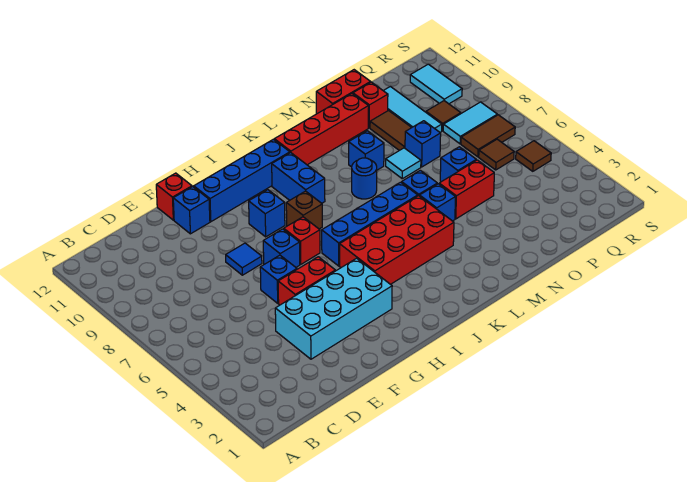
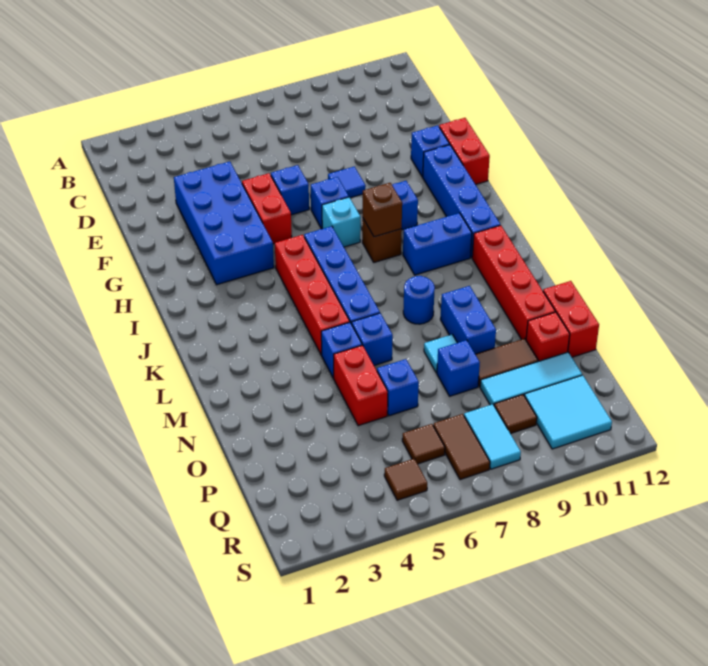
cyan 2x4 brick [275,258,392,359] -> blue 2x4 brick [174,162,274,285]
red 1x1 brick [156,173,192,220] -> red 1x2 brick [439,118,490,185]
red 1x1 brick [284,217,320,264] -> cyan 1x1 brick [322,197,361,247]
red 2x4 brick [340,196,454,284] -> red 1x4 brick [275,235,350,355]
none -> brown 1x1 brick [363,183,402,237]
blue 1x1 brick [349,131,384,170] -> blue 1x2 brick [440,286,496,354]
cyan 1x2 tile [410,64,462,104] -> cyan 2x2 tile [525,375,612,449]

